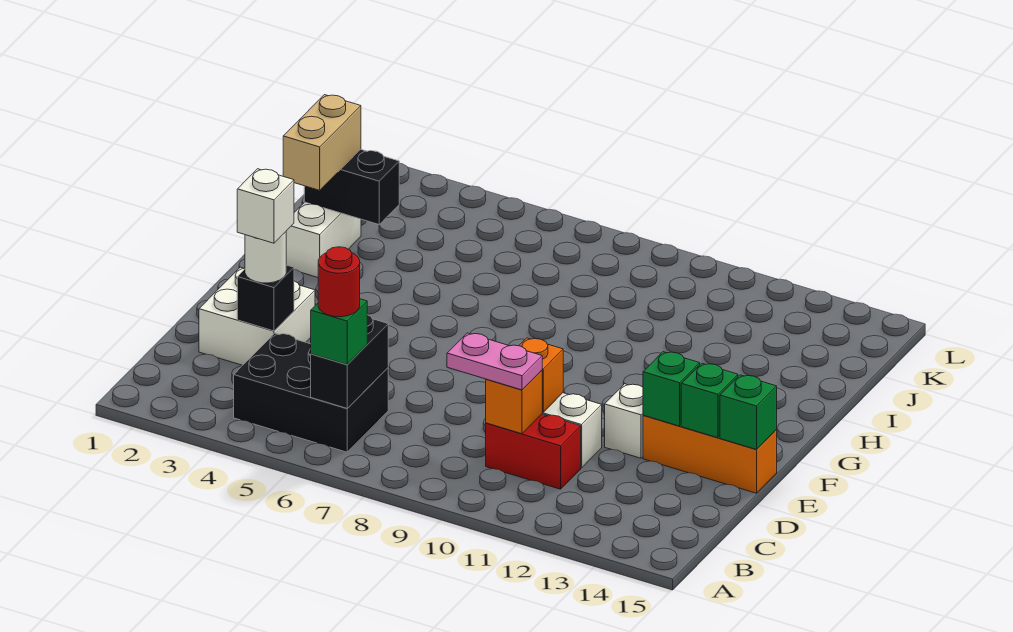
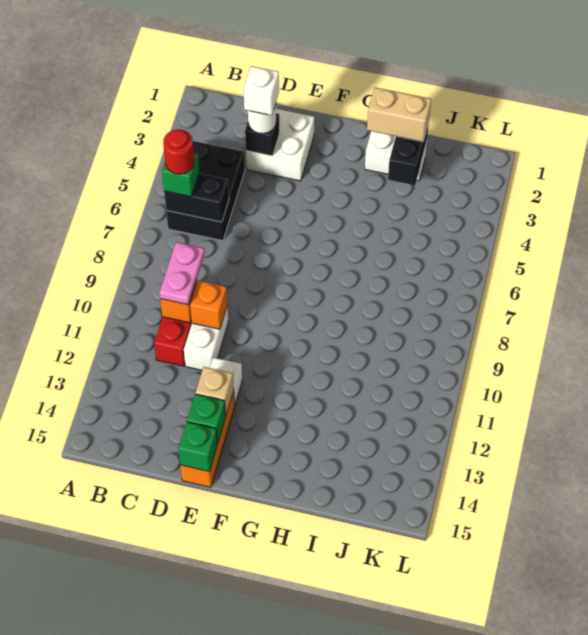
green 1x1 brick [643,352,700,426] -> tan 1x1 brick [196,367,234,415]

